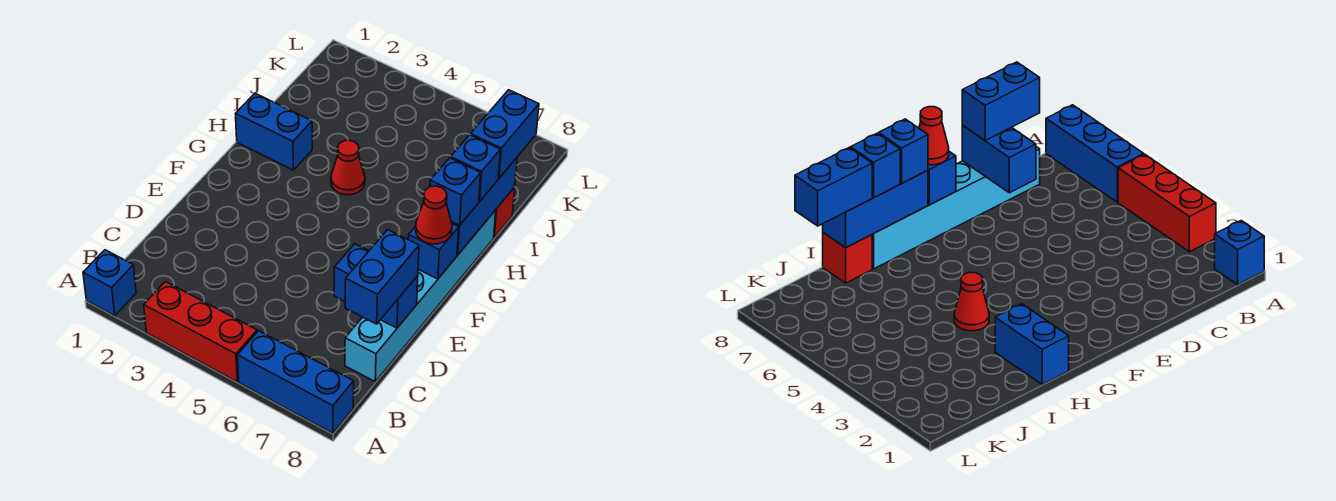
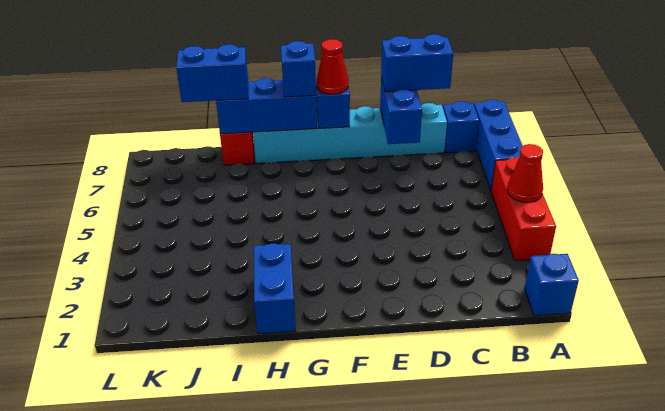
red 1x1 cone [331,140,365,195] -> red 1x1 cone moved to [507,144,543,202]
blue 1x1 brick [451,135,500,202] -> blue 1x1 brick moved to [443,101,479,153]

